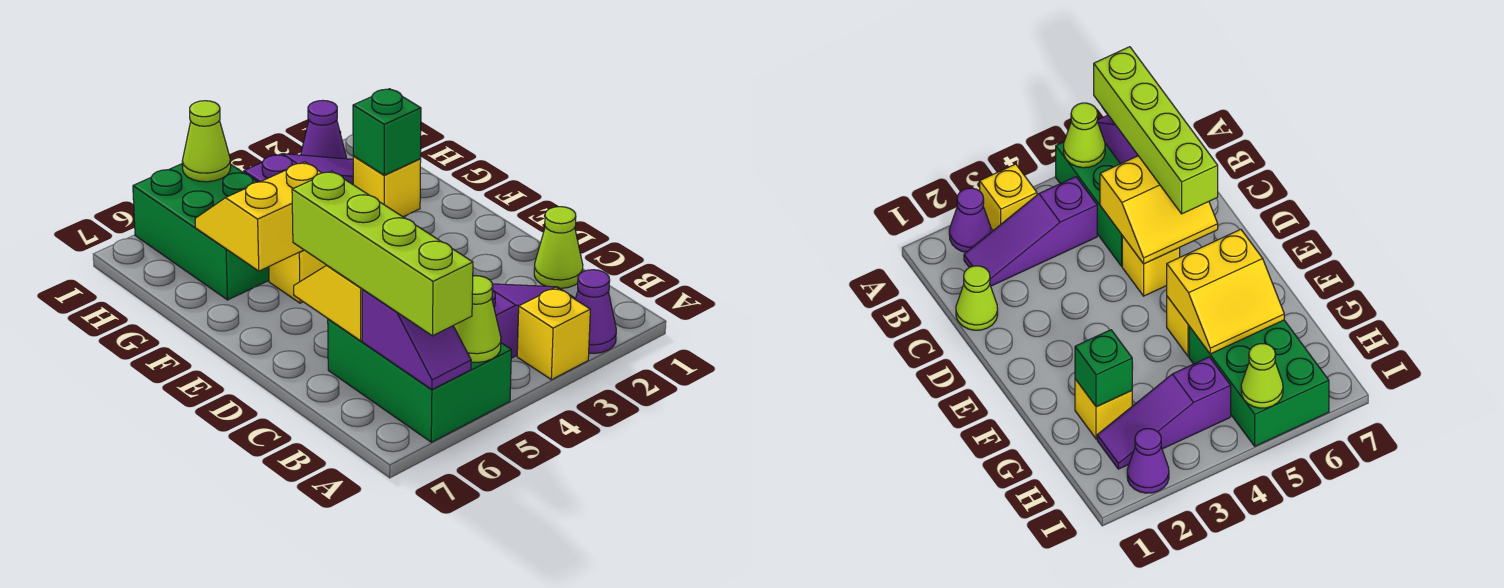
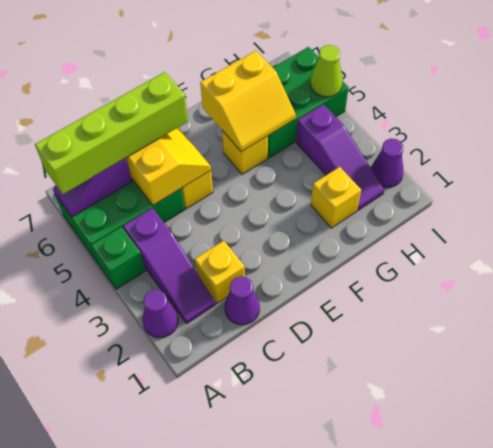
yellow 1x1 brick [517,287,590,380] -> yellow 1x1 brick moved to [195,241,245,304]
lime 1x1 cone [453,276,501,362] -> none
lime 1x1 cone [534,207,583,288] -> purple 1x1 cone [225,276,260,325]
yellow 2x2 slope [195,162,321,271] -> yellow 2x2 slope turned to [200,51,296,152]
green 1x1 brick [353,89,421,175] -> green 1x1 brick moved to [92,227,145,289]

